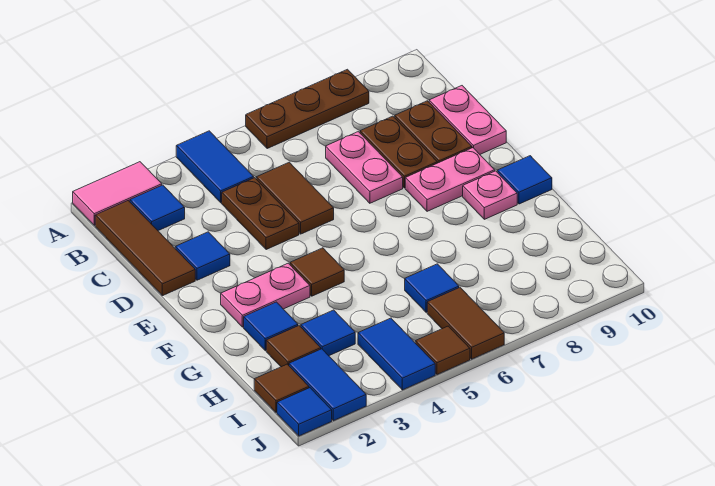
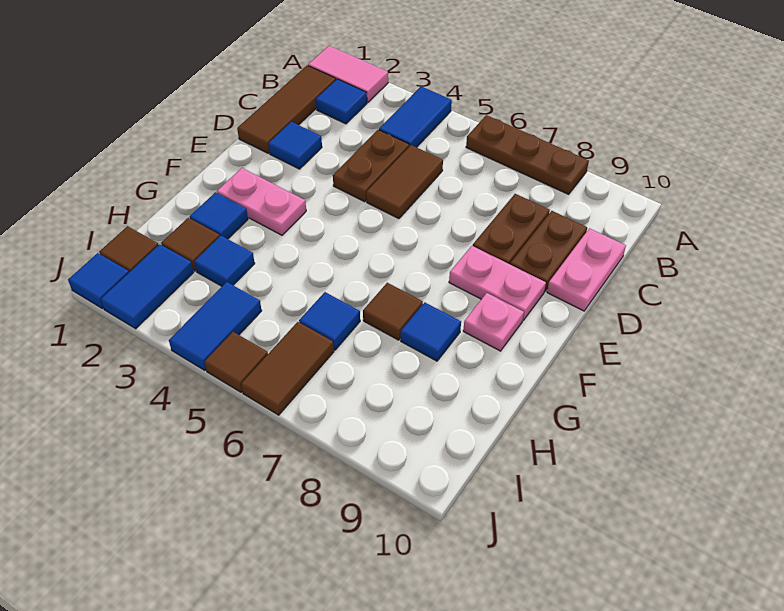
pink 1x2 plate [326,132,403,203] -> none
brown 1x1 tile [290,248,344,296] -> brown 1x1 tile moved to [363,283,423,340]
blue 1x1 tile [497,156,552,204] -> blue 1x1 tile moved to [401,302,461,361]

